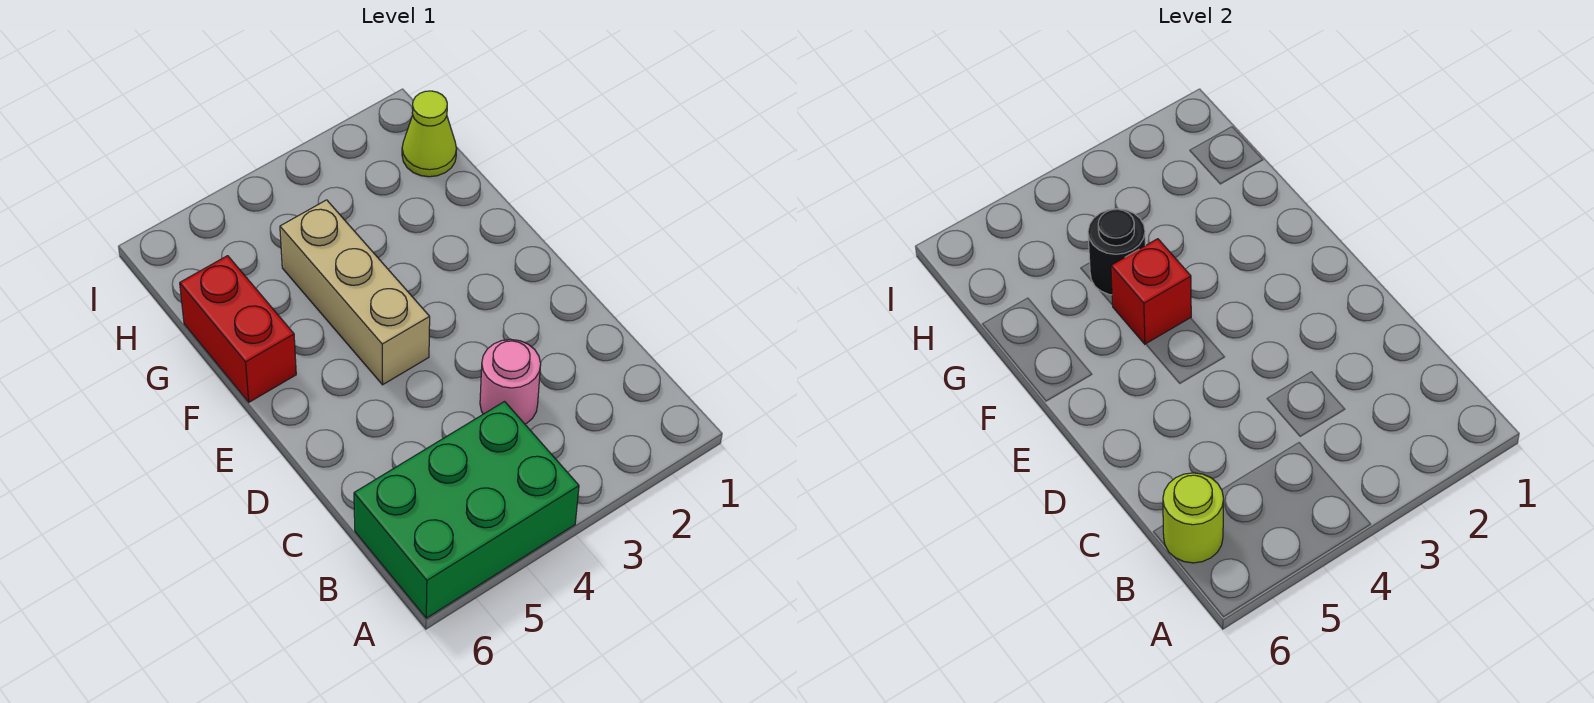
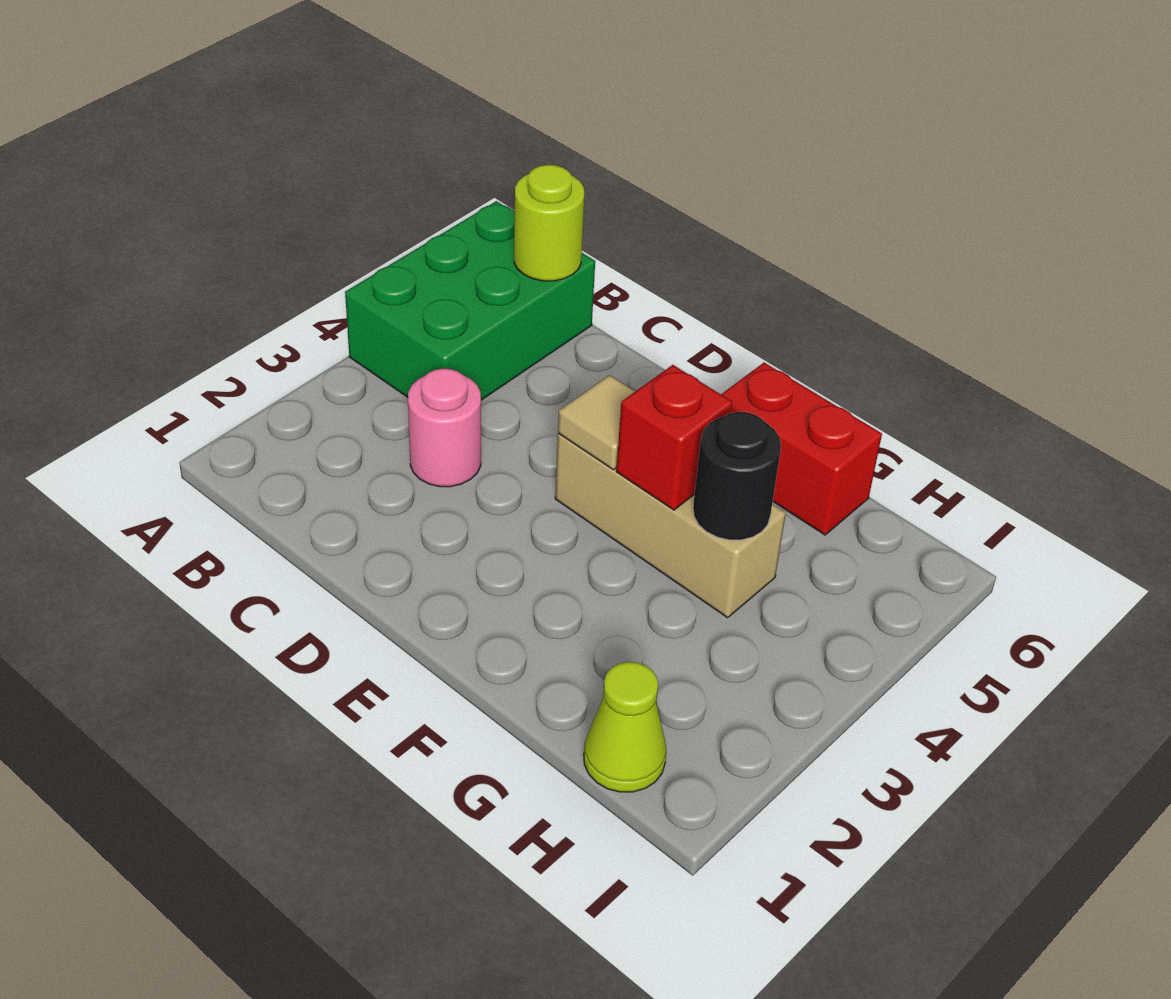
none -> tan 1x1 tile [558,375,635,470]

